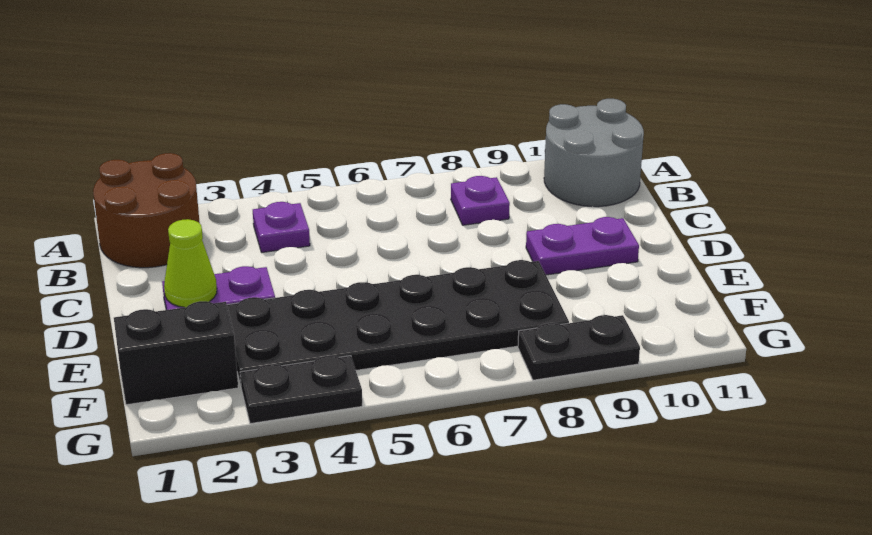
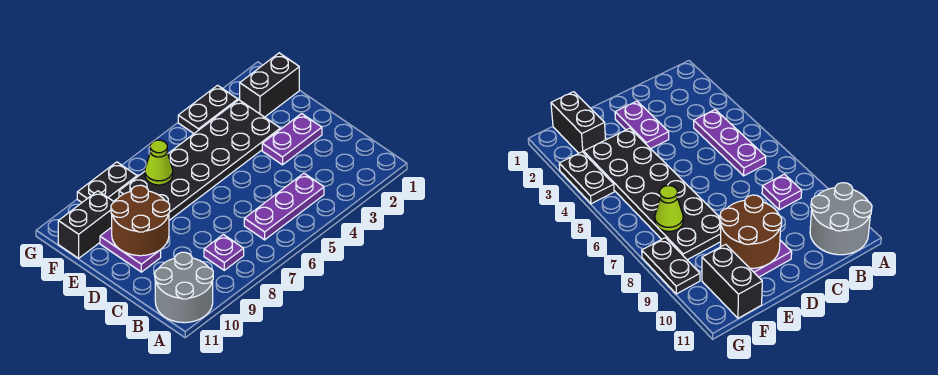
brown 2x2 round brick [93,153,200,268] -> brown 2x2 round brick moved to [111,185,170,256]
purple 1x1 plate [253,202,310,252] -> purple 1x3 plate [244,173,324,240]
lime 1x1 cone [164,219,217,307] -> lime 1x1 cone moved to [145,140,173,185]
purple 1x2 plate [526,217,639,275] -> purple 1x2 plate turned to [100,227,161,272]
none -> black 1x2 brick [58,191,114,258]

